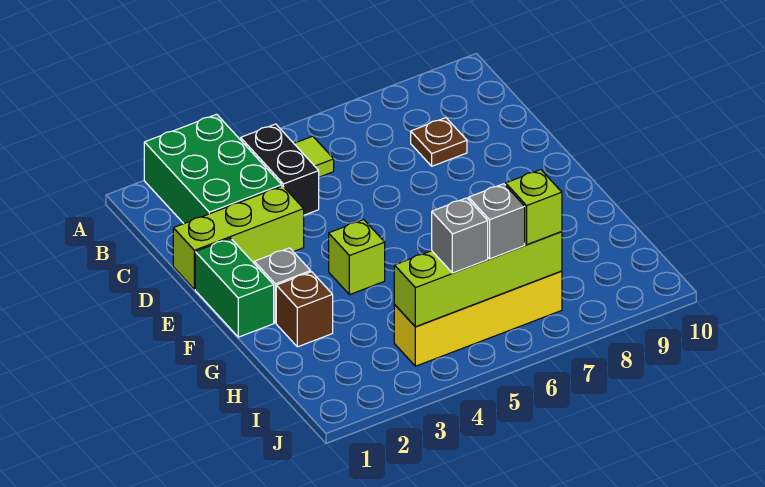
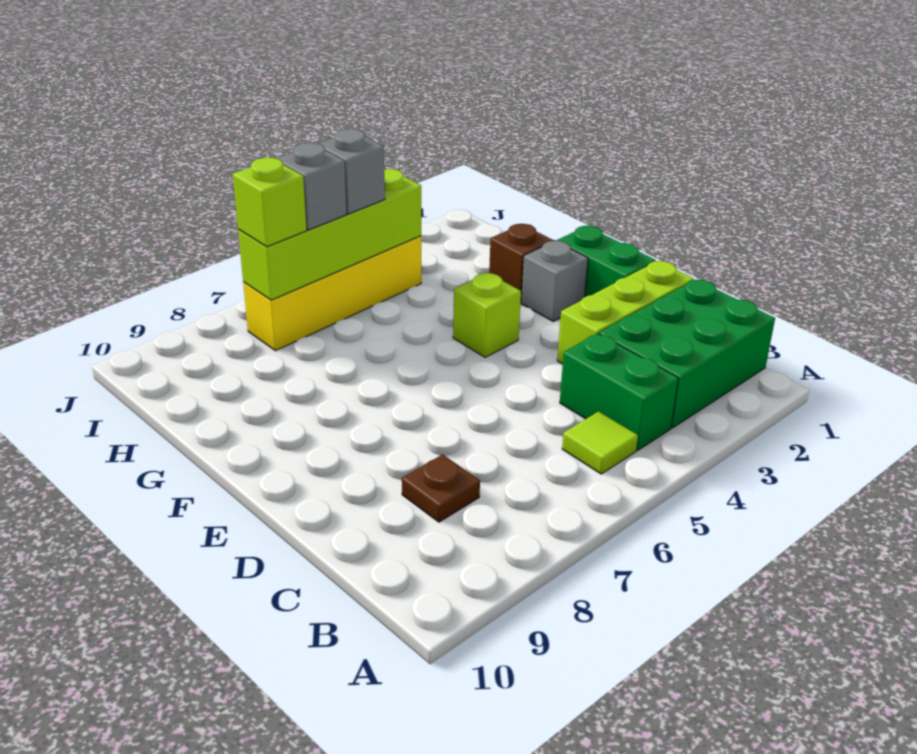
green 2x3 brick [144,114,282,223] -> green 2x3 brick turned to [599,279,775,428]
black 1x2 brick [241,124,319,215] -> green 1x2 brick [560,333,678,450]

